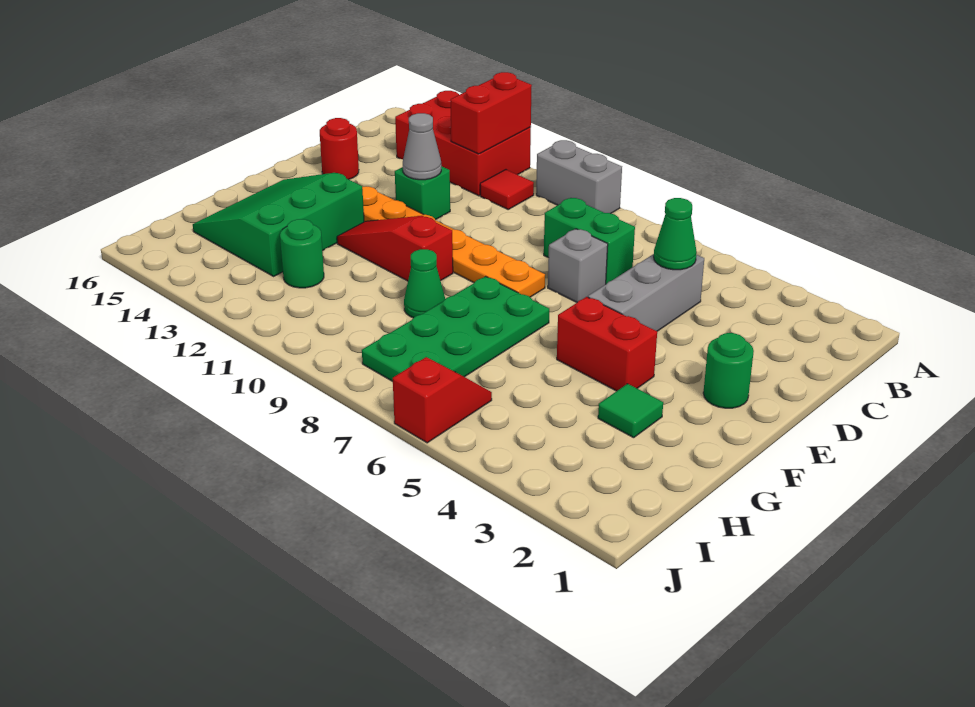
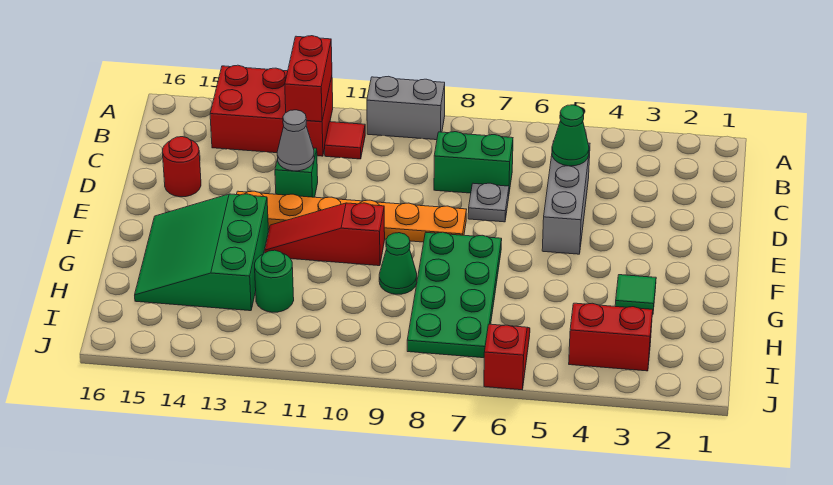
grey 1x1 brick [548,229,608,302] -> grey 1x1 plate [468,183,509,222]
green 1x1 round brick [703,333,754,408] -> none
red 1x2 brick [557,297,657,391] -> red 1x2 brick moved to [569,303,653,371]

